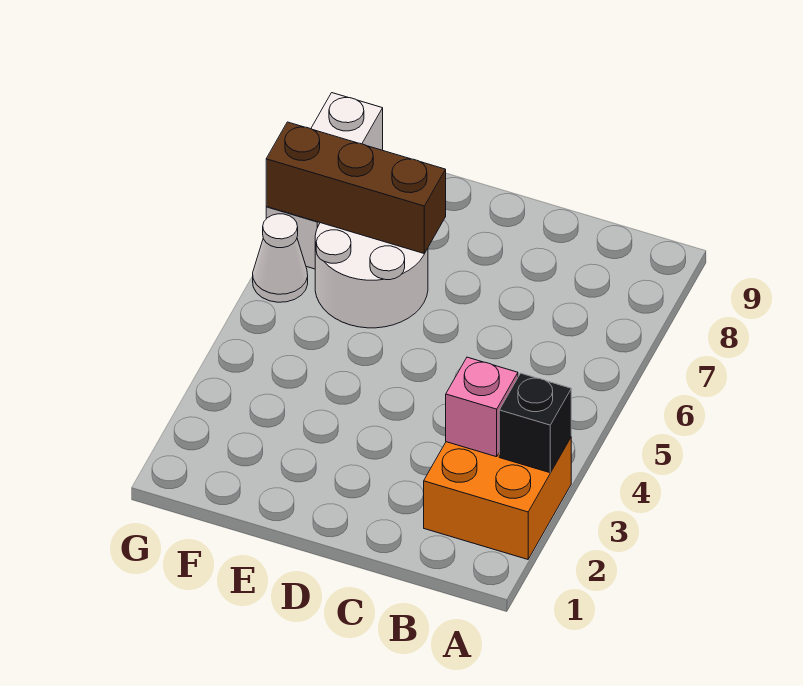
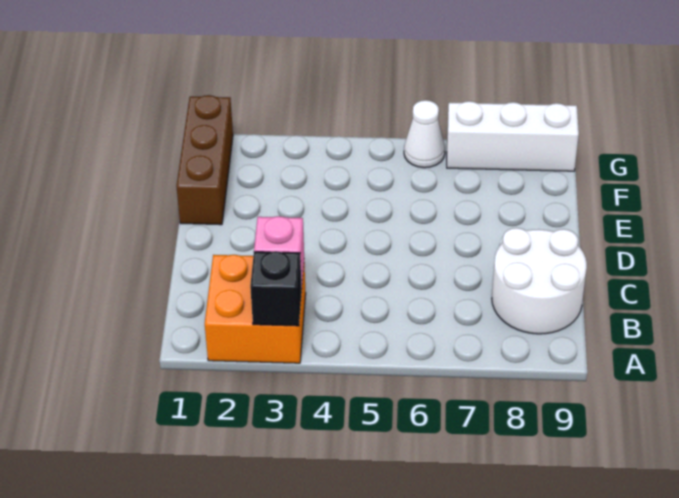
white 2x2 round brick [315,223,428,328] -> white 2x2 round brick moved to [492,228,587,334]
brown 1x3 brick [266,122,446,253] -> brown 1x3 brick moved to [176,95,233,225]

